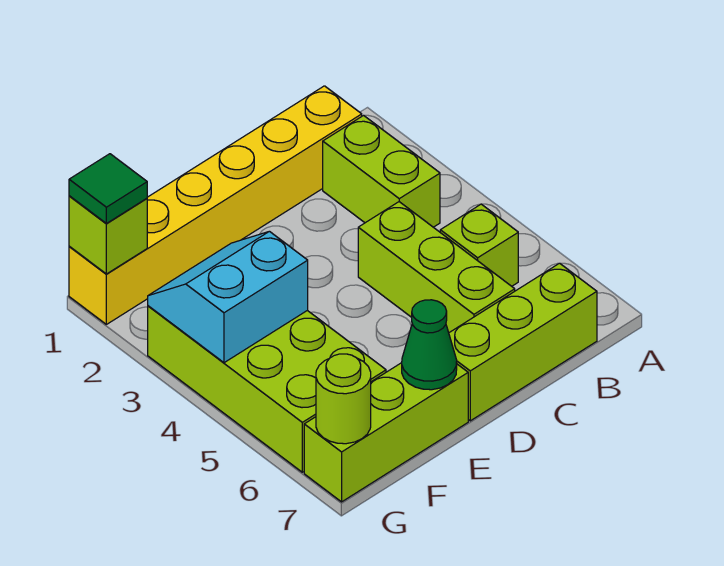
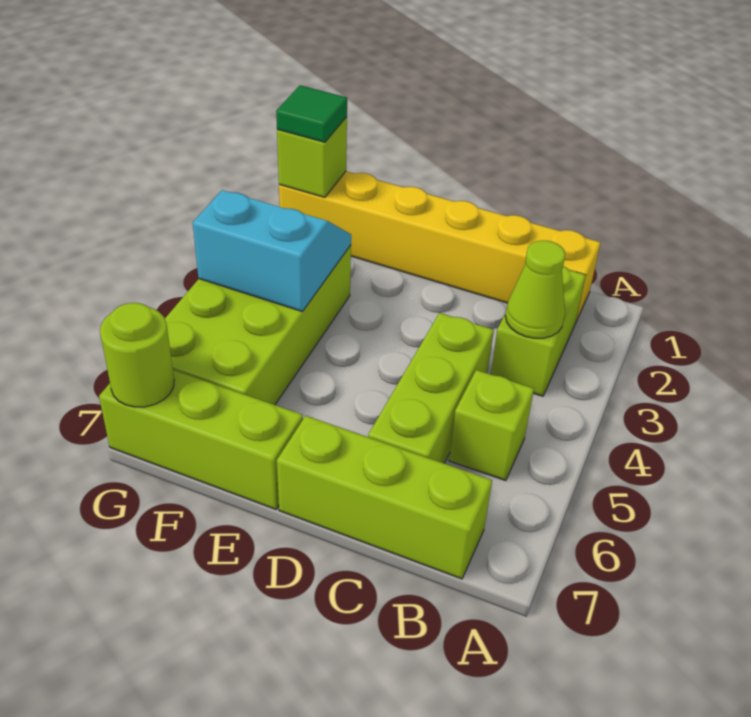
none -> lime 1x1 cone [505,241,565,338]
green 1x1 cone [402,300,457,390] -> none

